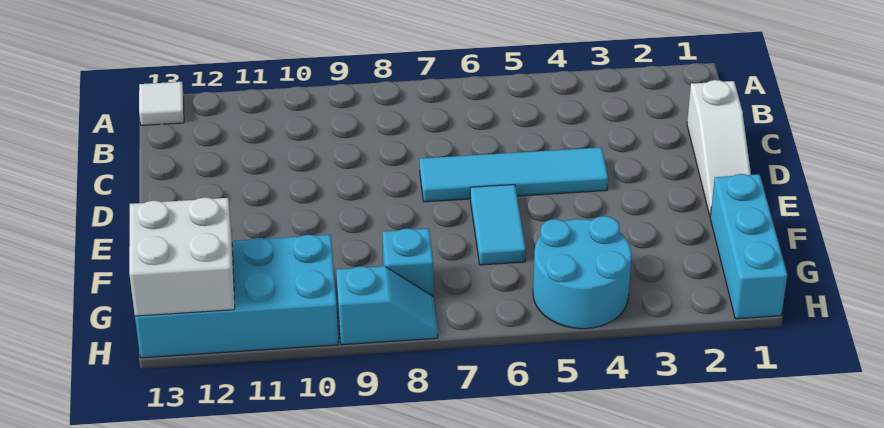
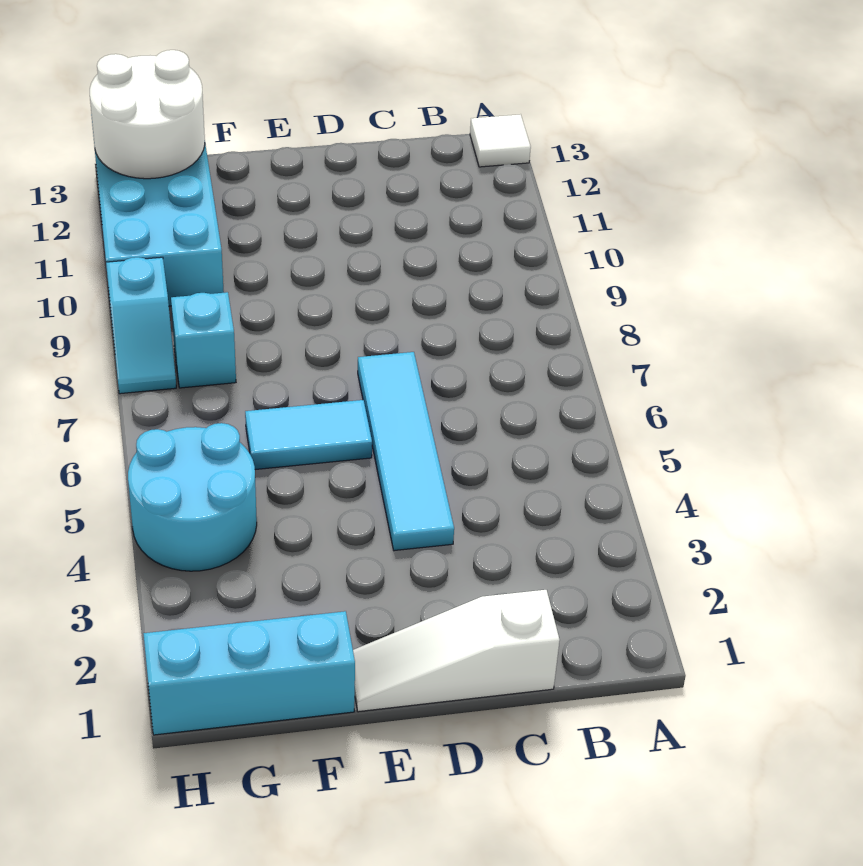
white 2x2 brick [129,198,235,316] -> white 2x2 round brick [90,50,205,179]

